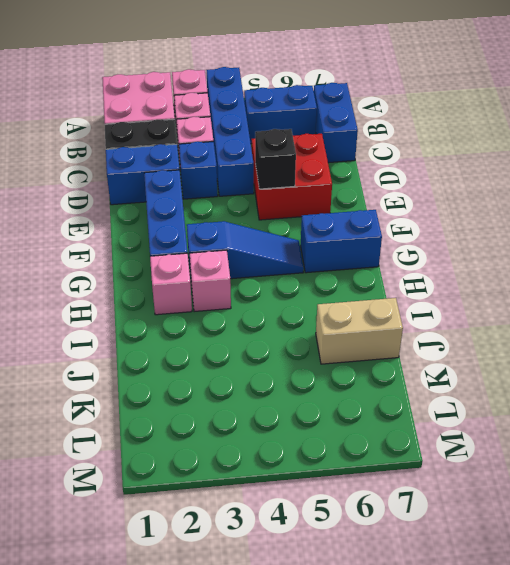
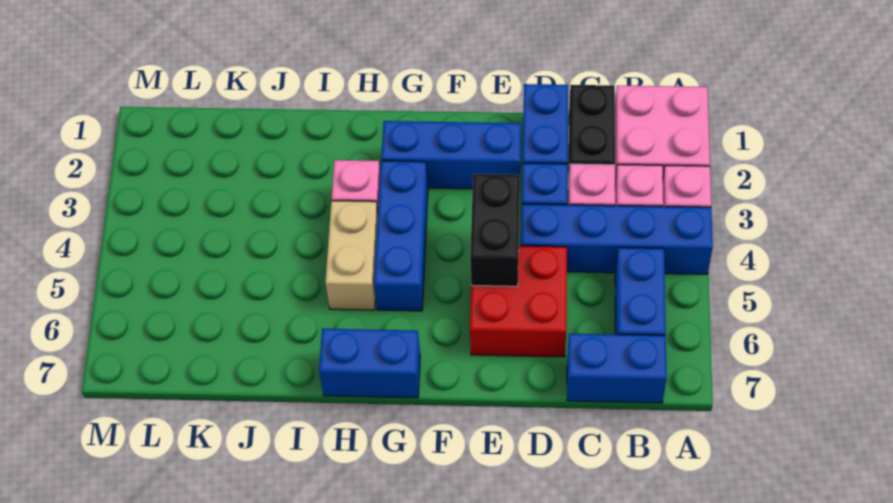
black 1x1 brick [255,129,296,189] -> black 1x2 brick [470,174,520,286]
blue 1x3 slope [187,221,304,279] -> blue 1x3 brick [374,161,428,311]
blue 1x2 brick [301,210,382,273] -> blue 1x2 brick turned to [319,329,420,398]
pink 1x1 brick [150,253,192,315] -> none
tan 1x2 brick [316,298,403,364] -> tan 1x2 brick moved to [325,201,378,310]

